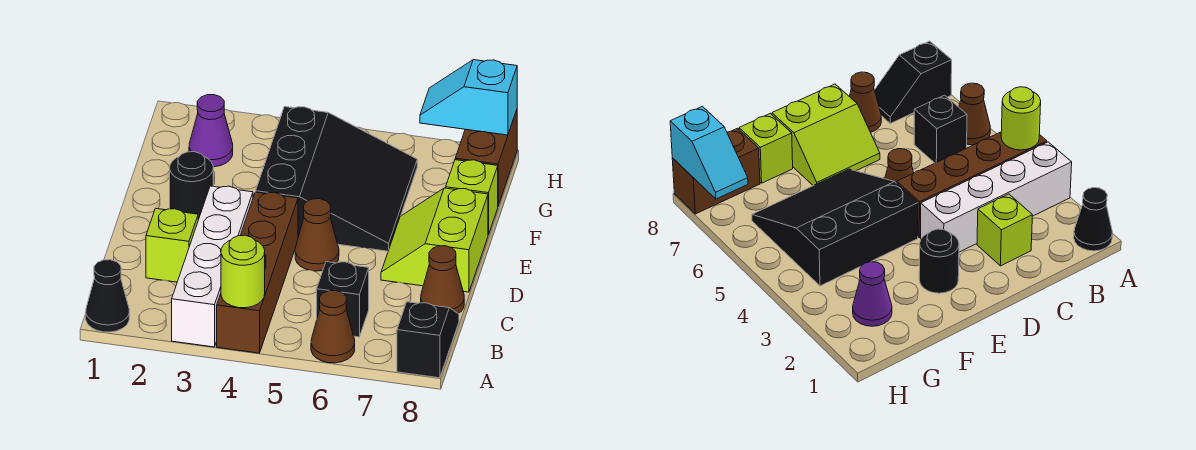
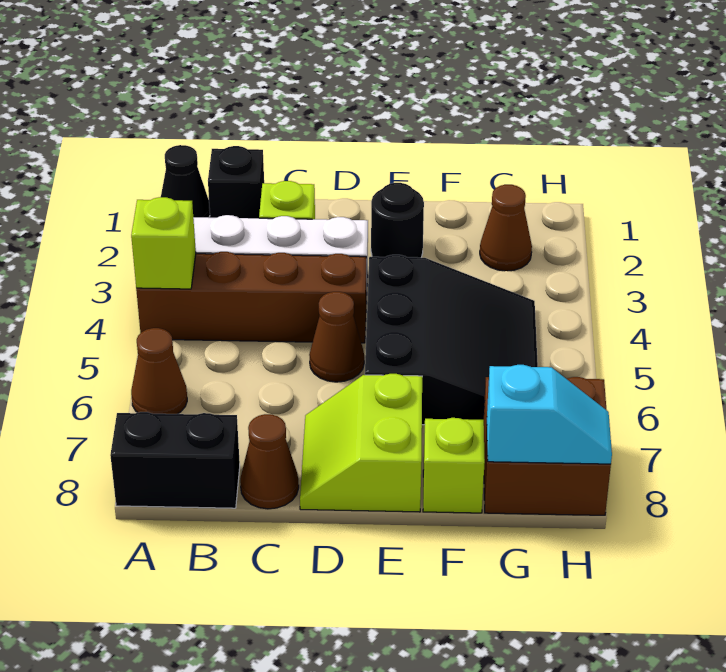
lime 1x1 round brick [221,235,265,308] -> lime 1x1 brick [131,197,196,289]
black 1x2 slope [397,302,459,378] -> black 1x2 brick [110,412,240,508]
black 1x1 brick [317,262,369,337] -> black 1x1 brick moved to [208,146,264,218]
lime 2x2 slope [381,188,488,292] -> lime 2x2 slope turned to [300,374,422,512]
black 3x3 slope [256,107,417,251] -> black 3x3 slope turned to [365,255,538,425]
purple 1x1 cone [189,95,233,167] -> brown 1x1 cone [480,185,532,271]
brown 1x2 brick [455,110,517,205] -> brown 2x2 brick [484,377,611,515]
cyan 1x2 slope [420,60,517,135] -> cyan 1x2 slope turned to [487,365,612,464]

